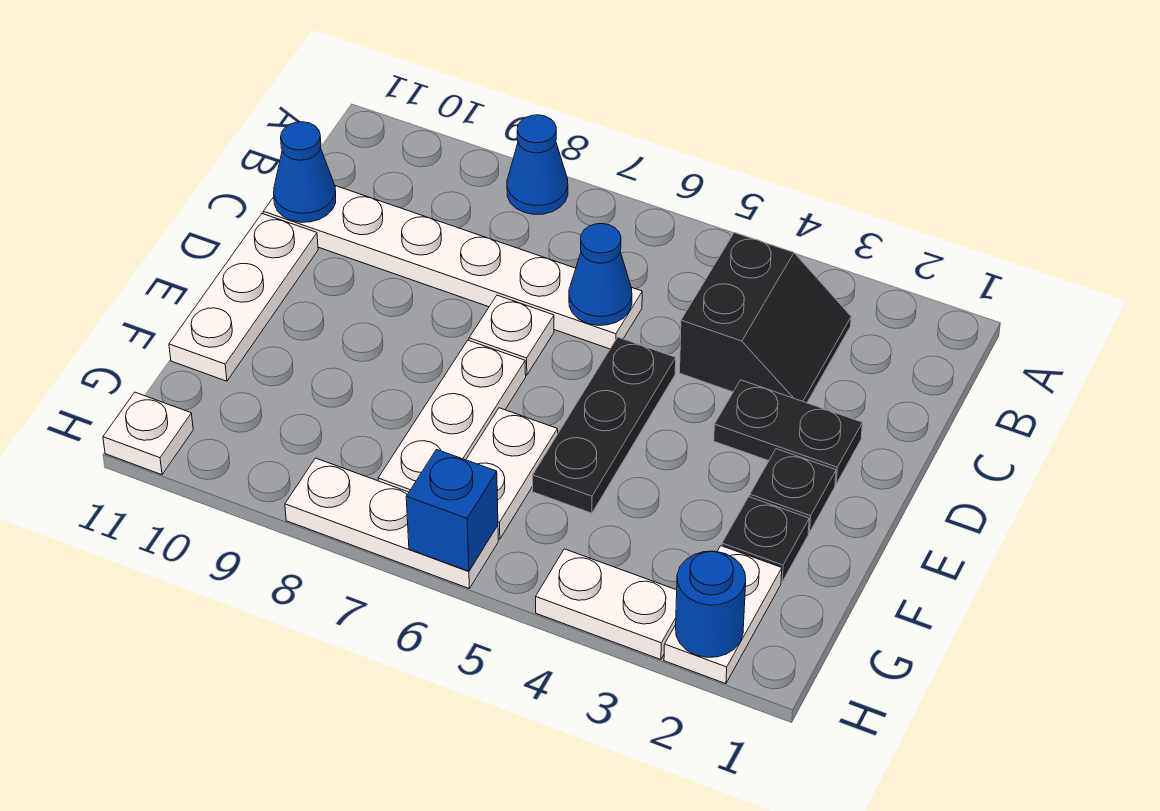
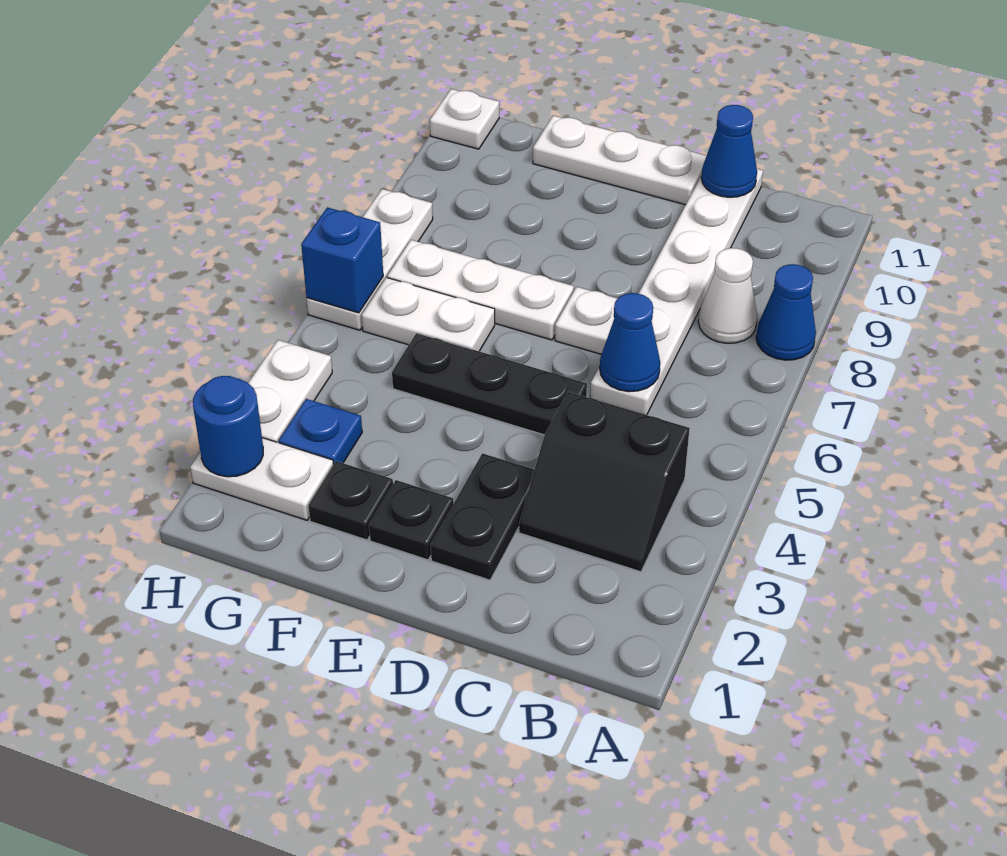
none -> white 1x1 cone [698,248,757,343]
none -> blue 1x1 plate [279,399,362,464]

